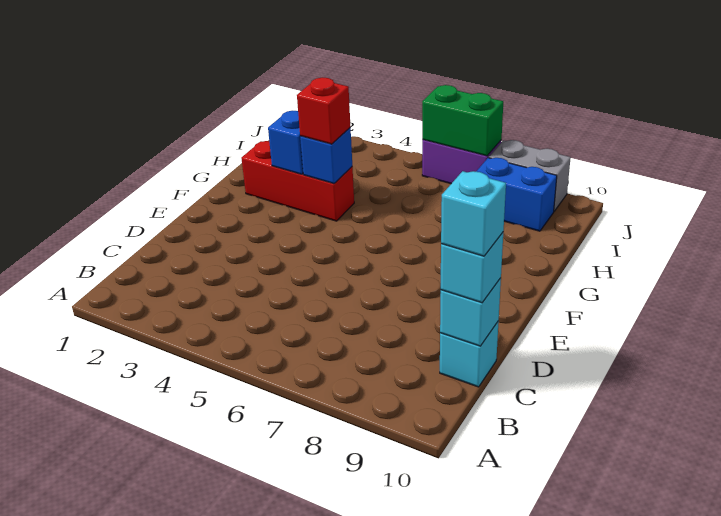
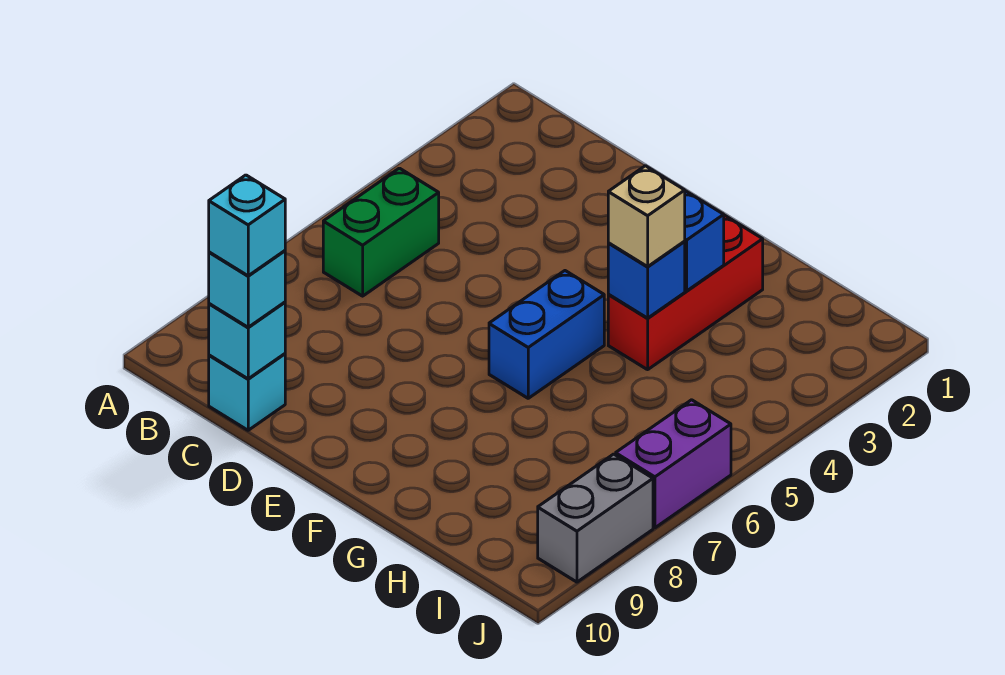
red 1x1 brick [297,77,351,144] -> tan 1x1 brick [608,166,685,267]
blue 1x2 brick [476,158,557,231] -> blue 1x2 brick moved to [489,271,604,398]
green 1x2 brick [422,85,503,156] -> green 1x2 brick moved to [323,168,439,296]

